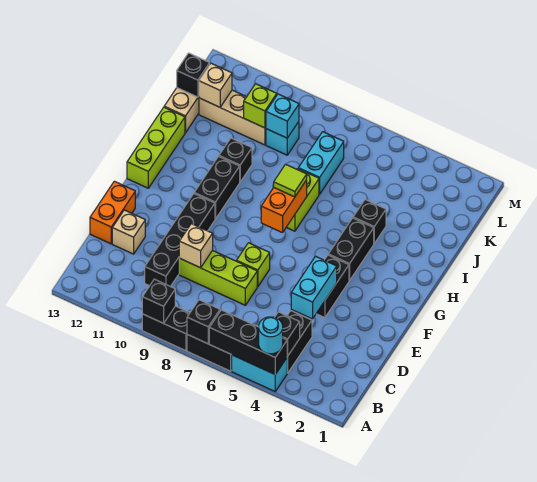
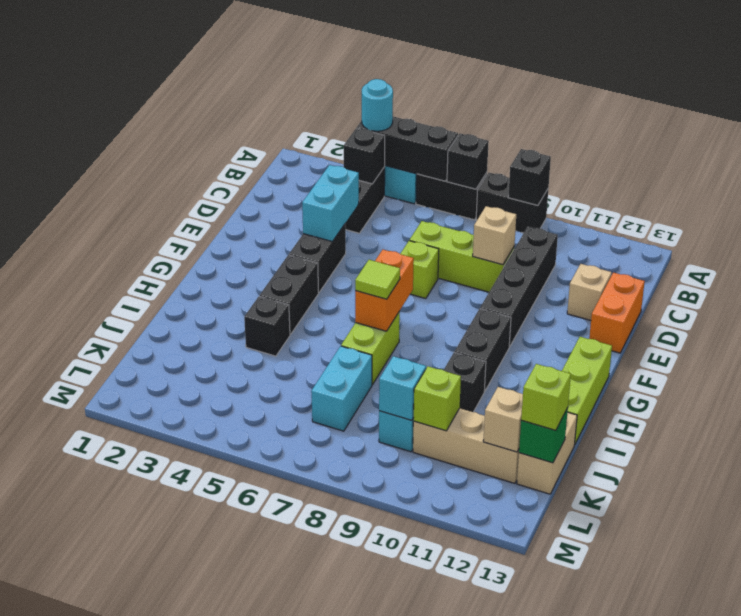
black 1x1 brick [177,53,210,97] -> green 1x1 brick [519,408,568,463]
none -> lime 1x1 brick [521,364,571,430]

